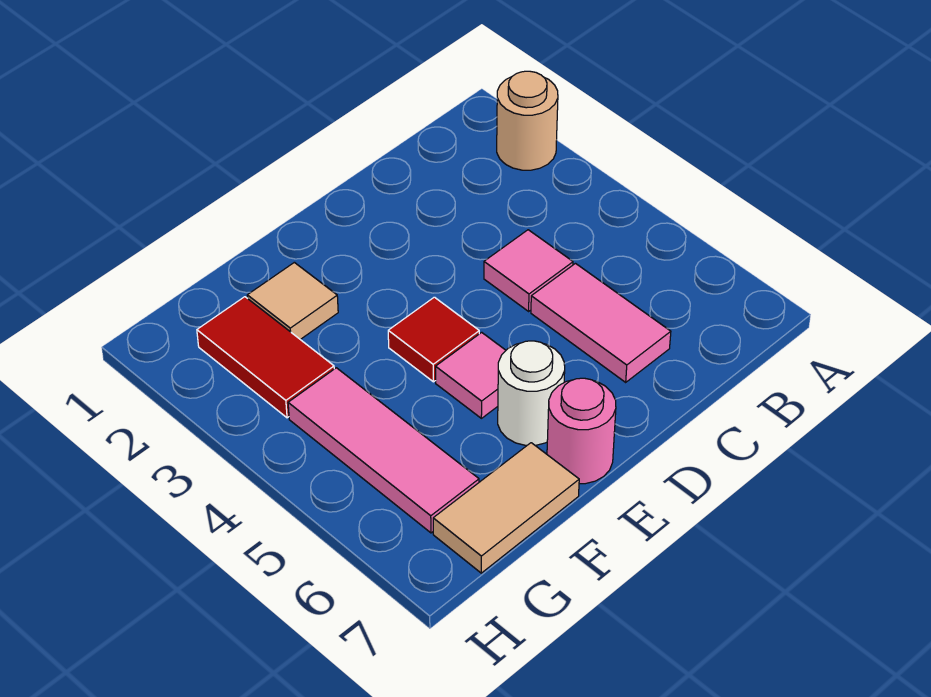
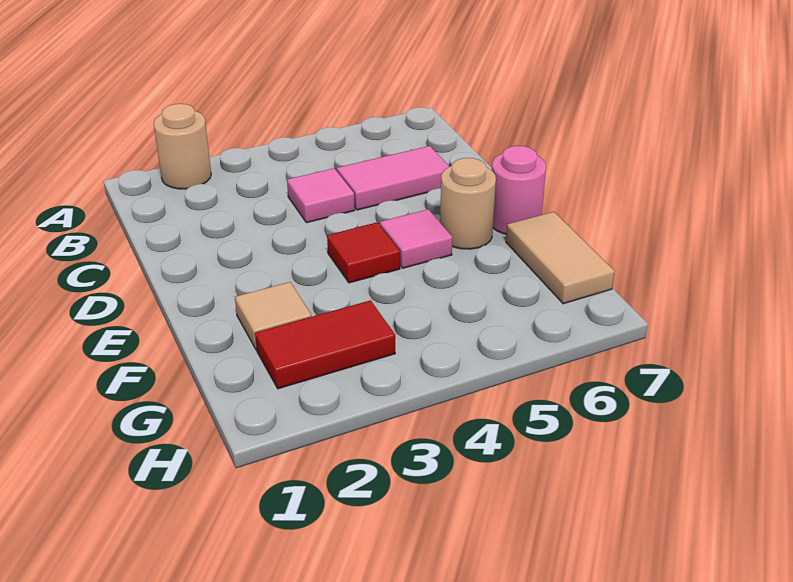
white 1x1 round brick [498,341,565,445] -> tan 1x1 round brick [440,158,496,249]
pink 1x3 tile [288,368,479,533] -> none

